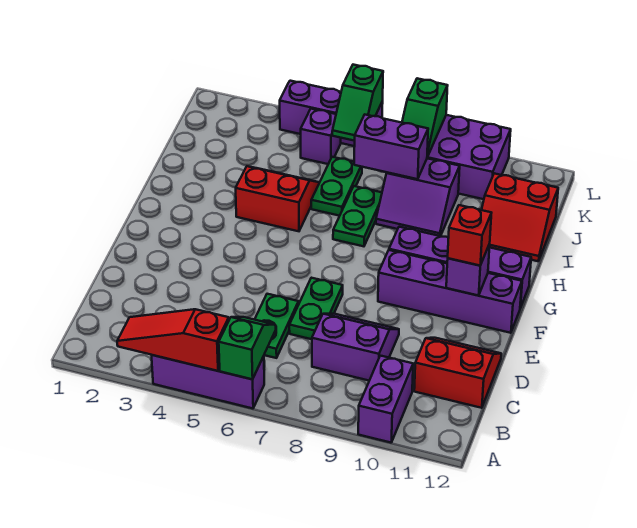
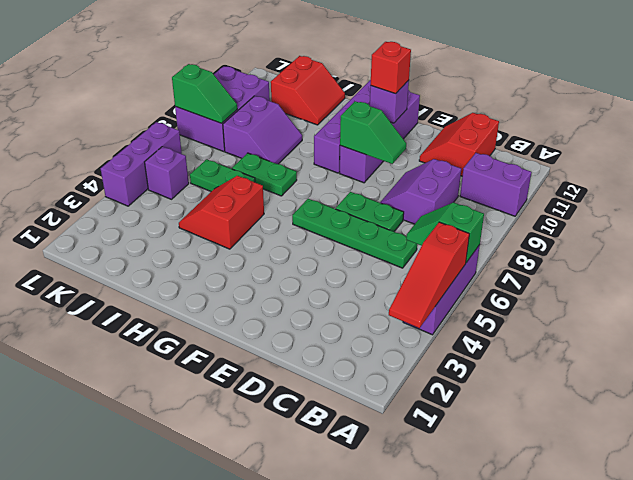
green 1x2 plate [255,294,299,358] -> green 1x4 plate [292,199,417,268]
purple 1x2 brick [354,115,428,179] -> none
green 1x2 slope [332,65,383,141] -> green 1x2 slope moved to [340,101,406,164]

